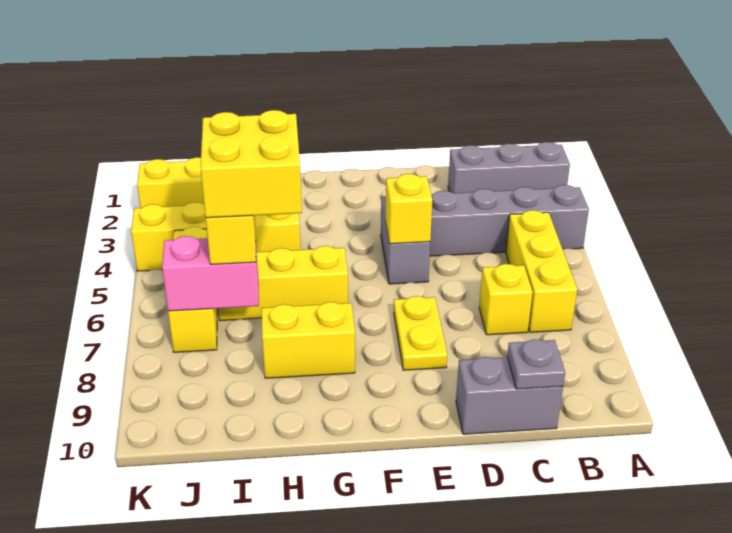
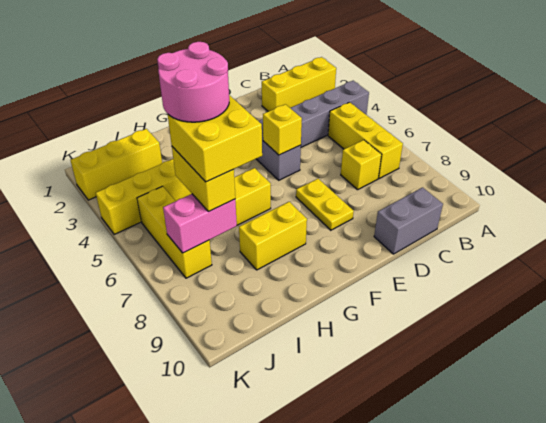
grey 1x3 brick [448,142,570,193] -> yellow 1x3 brick [262,57,336,111]
grey 1x1 plate [507,339,565,389] -> none
none -> pink 2x2 round brick [157,42,229,122]

